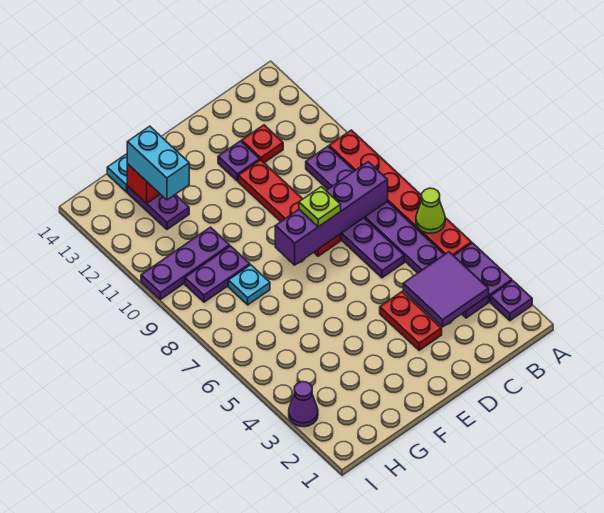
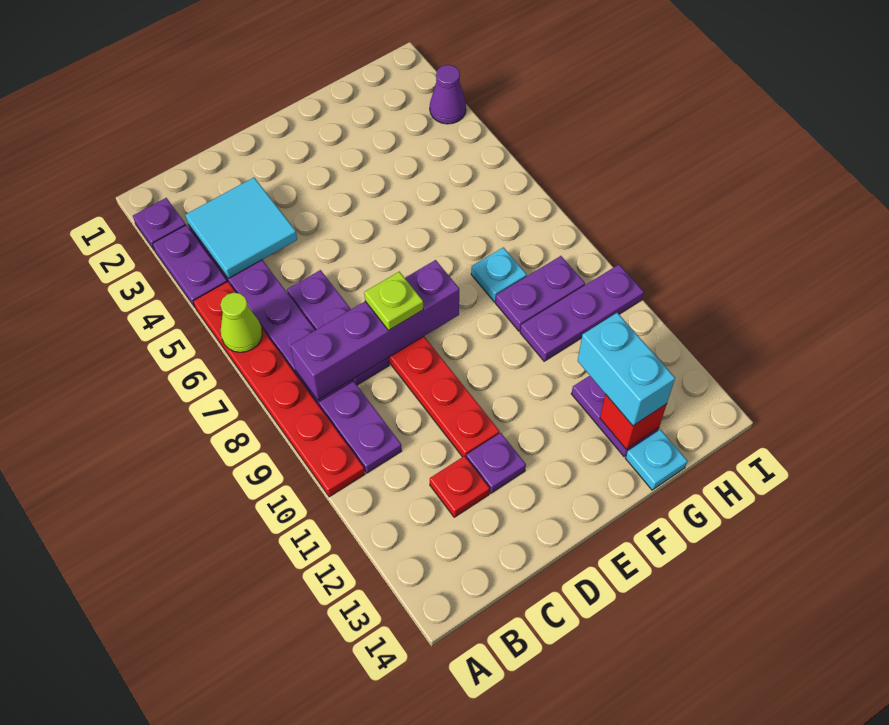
purple 2x2 tile [403,252,489,327] -> cyan 2x2 tile [186,178,297,278]
red 1x2 plate [380,292,442,350] -> none

